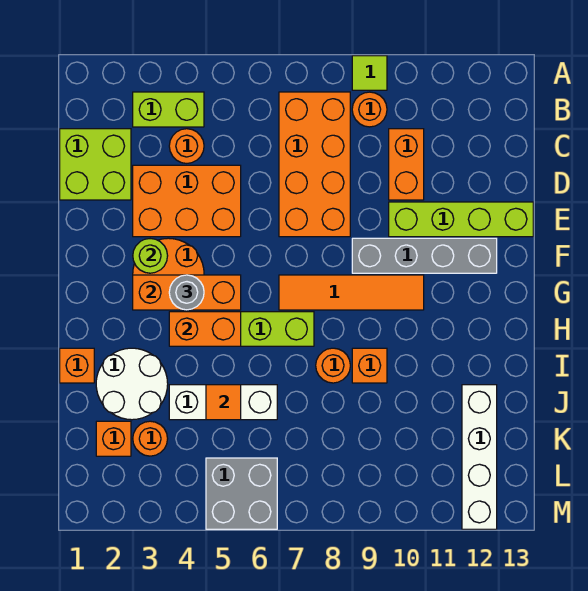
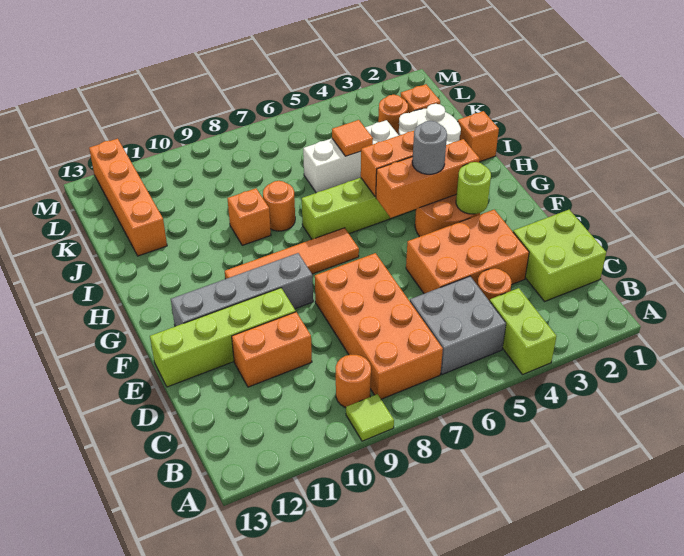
lime 1x2 brick [133,92,204,127] -> lime 1x2 brick turned to [490,288,557,375]
orange 1x2 brick [389,129,424,200] -> orange 1x2 brick turned to [232,312,312,387]
white 1x4 brick [462,385,497,529] -> orange 1x4 brick [89,139,167,256]
grey 2x2 brick [206,458,277,529] -> grey 2x2 brick moved to [410,276,506,374]

